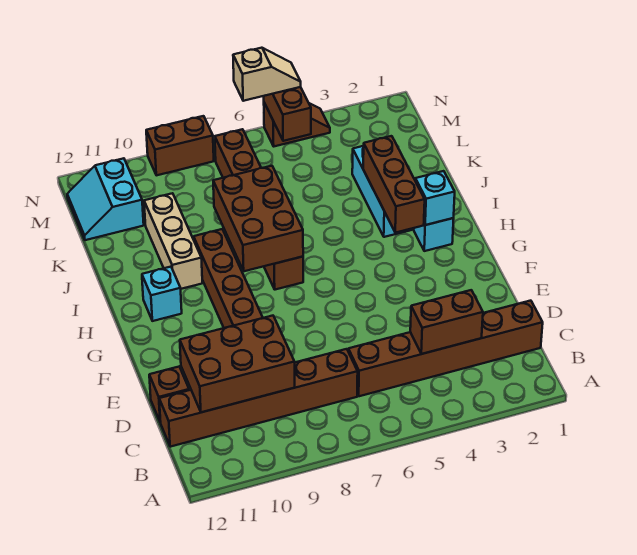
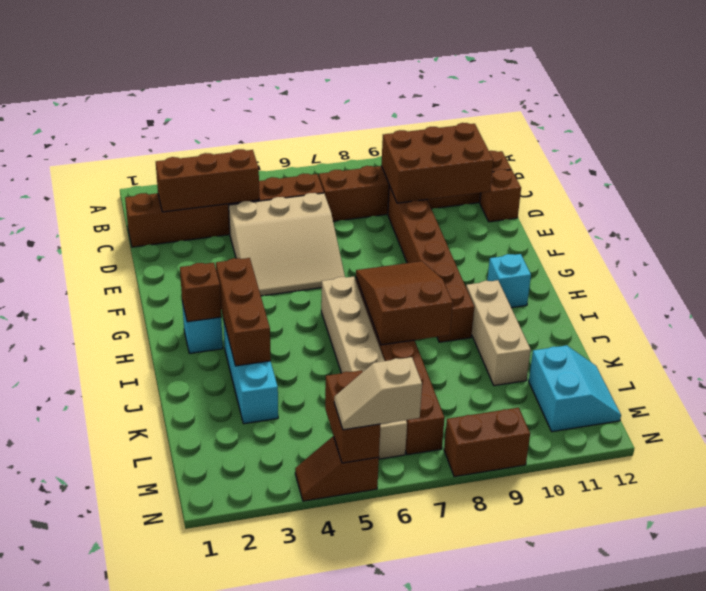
brown 1x2 brick [410,290,483,354] -> brown 1x3 brick [156,149,259,212]
none -> tan 3x3 slope [229,193,345,296]
cyan 1x1 brick [415,171,455,225] -> brown 1x1 brick [180,263,221,322]
none -> tan 1x6 brick [321,277,407,459]
brown 2x3 brick [213,166,303,271] -> brown 2x3 slope [356,261,453,345]

